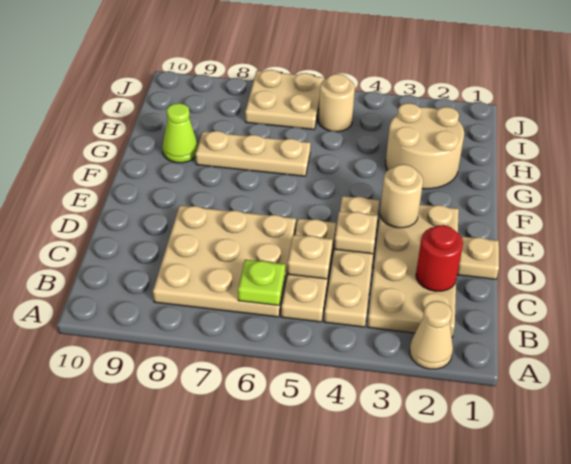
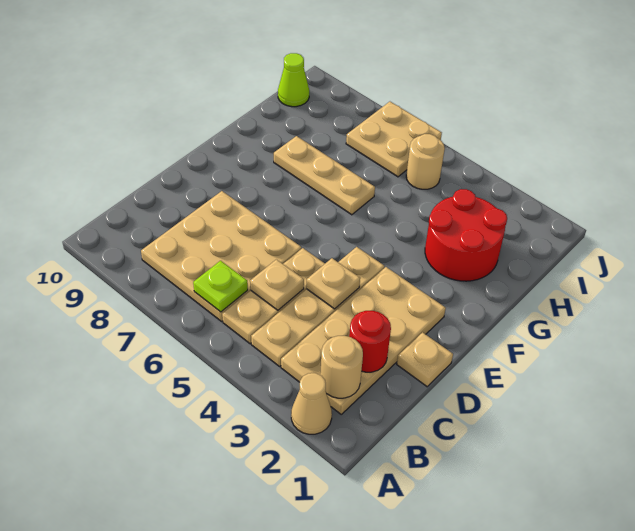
tan 1x1 round brick [380,164,423,228] -> tan 1x1 round brick moved to [320,336,363,398]
tan 2x2 round brick [386,103,464,189] -> red 2x2 round brick [425,189,507,281]
lime 1x1 cone [162,103,198,163] -> lime 1x1 cone moved to [278,53,309,107]

